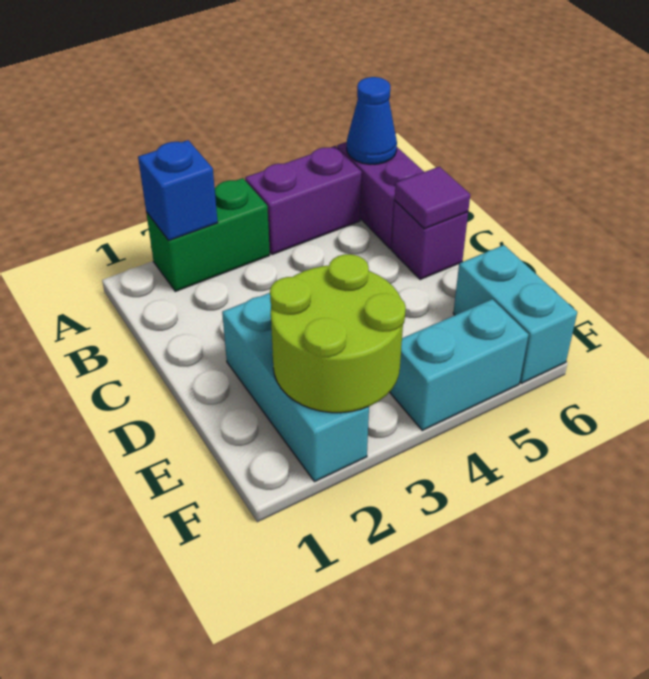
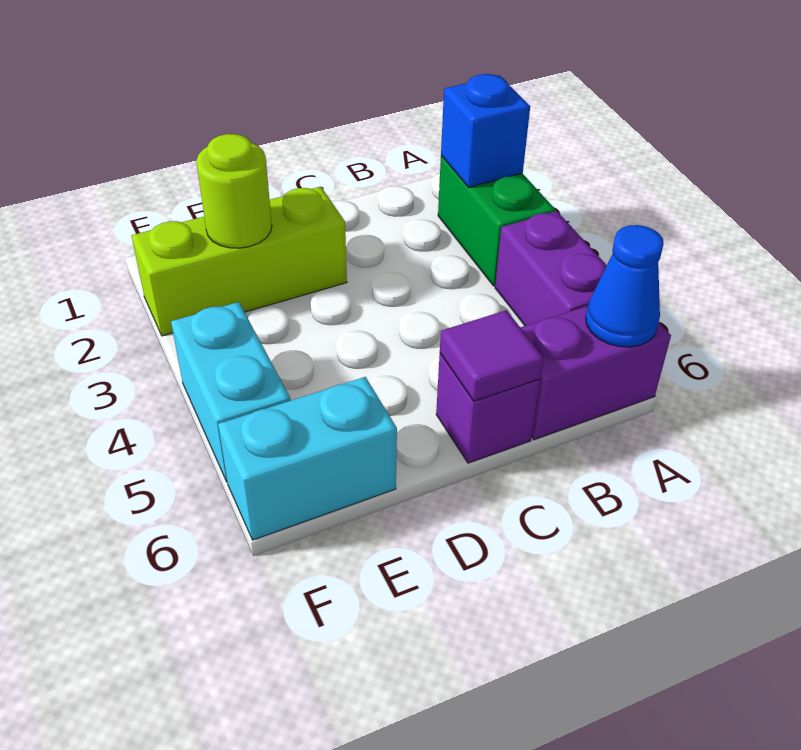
cyan 1x3 brick [222,293,369,482] -> lime 1x3 brick [131,187,347,336]
lime 2x2 round brick [270,254,406,413] -> lime 1x1 round brick [196,134,272,248]

